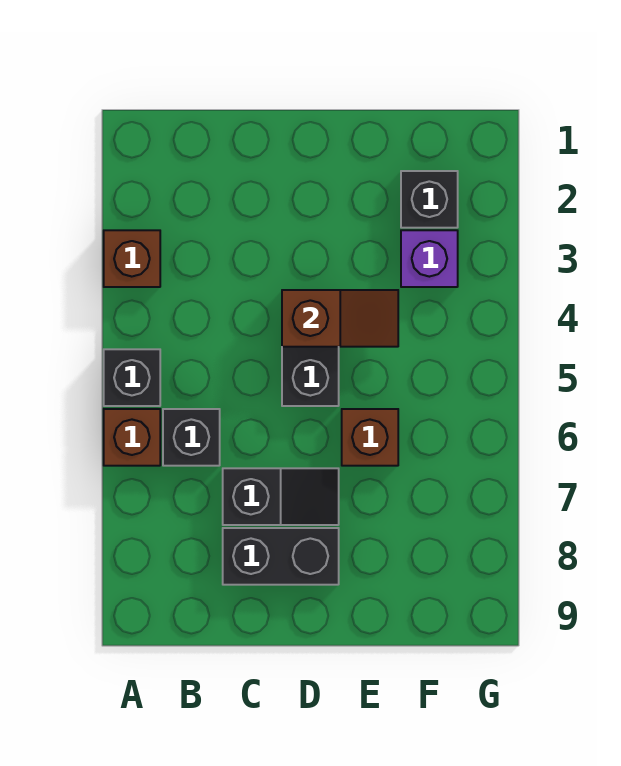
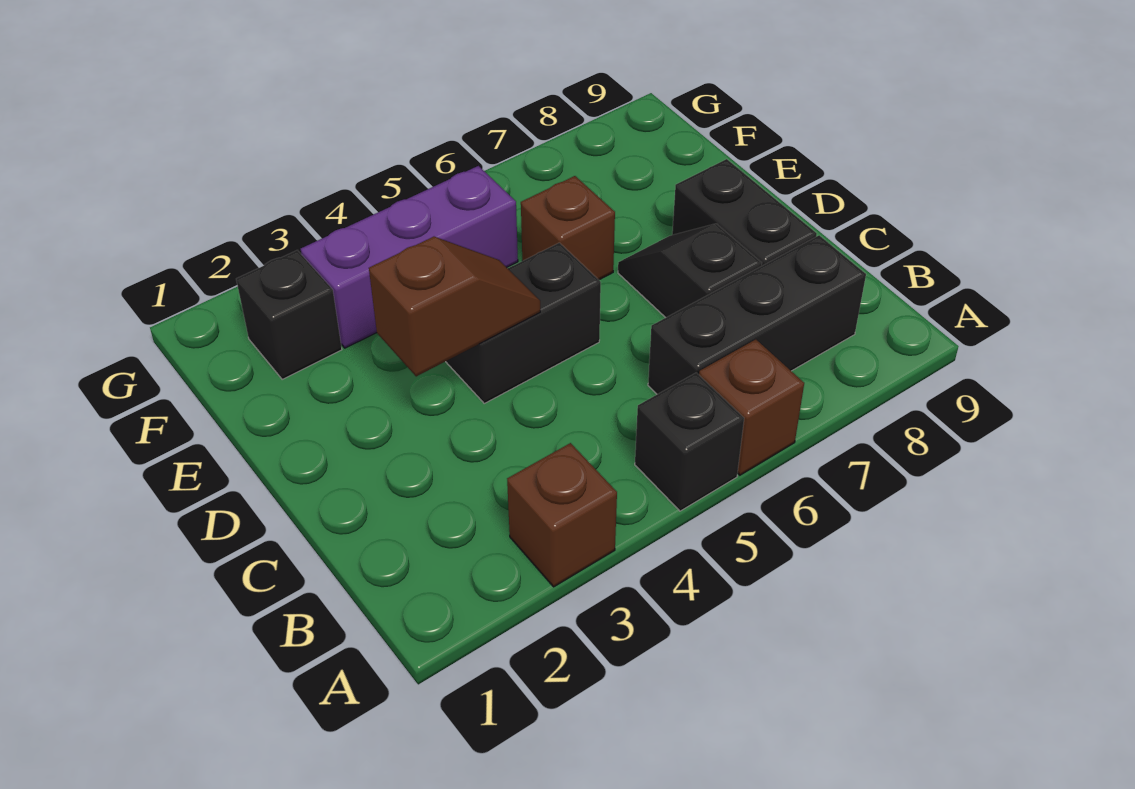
black 1x1 brick [163,409,220,466] -> black 1x3 brick [648,235,866,394]
brown 1x2 slope [282,290,398,347] -> brown 1x2 slope turned to [369,237,540,376]
purple 1x1 brick [401,230,458,287] -> purple 1x3 brick [301,166,518,348]

